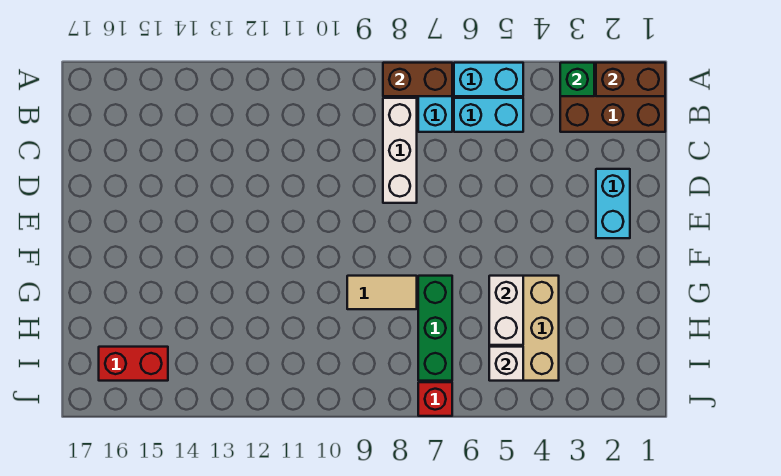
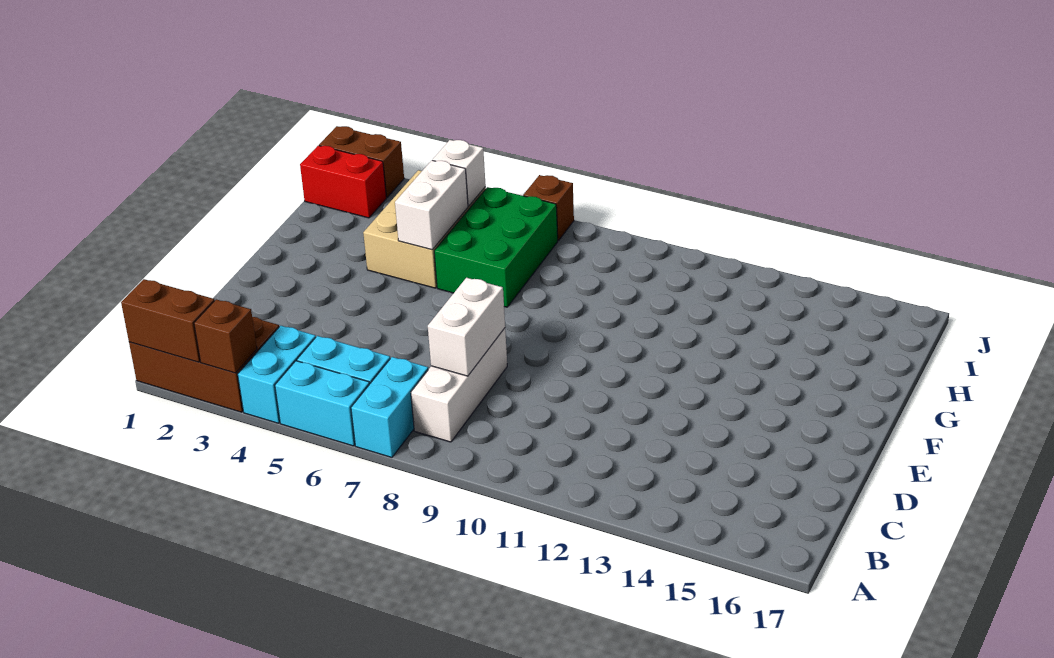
green 1x1 brick [560,63,594,96] -> brown 1x1 brick [194,299,257,373]
brown 1x2 brick [383,63,452,96] -> brown 1x2 brick moved to [319,126,404,197]
none -> white 1x2 brick [428,278,505,376]
cyan 1x2 brick [596,169,630,238] -> cyan 1x2 brick moved to [238,326,316,423]
green 1x3 brick [418,276,452,381] -> green 2x3 brick [434,187,558,307]
tan 1x2 tile [347,276,417,309] -> none
red 1x2 brick [99,347,168,381] -> red 1x2 brick moved to [300,146,386,218]
red 1x1 brick [418,382,452,416] -> brown 1x1 brick [523,175,574,241]

